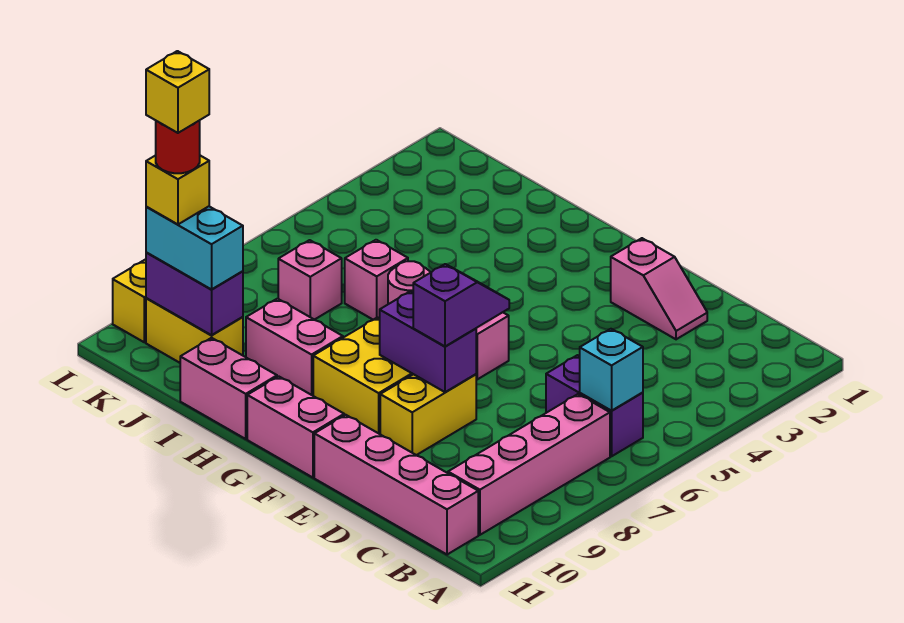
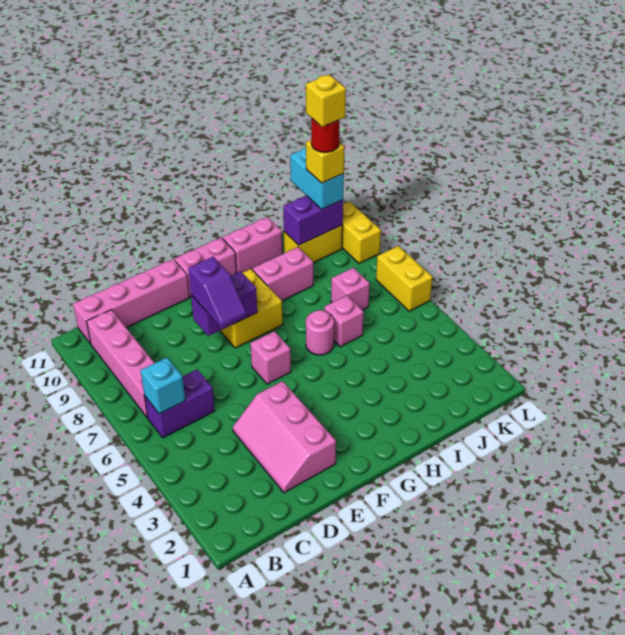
pink 1x2 slope [611,238,707,339] -> pink 2x3 slope [233,381,336,493]
yellow 1x2 brick [380,374,476,455] -> yellow 1x2 brick moved to [376,246,433,311]
cyan 1x2 brick [146,206,243,289] -> cyan 1x2 brick turned to [290,148,344,210]

